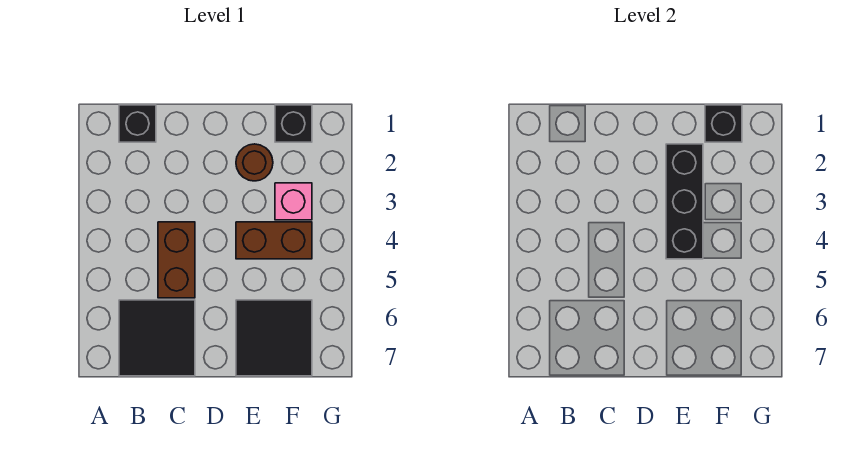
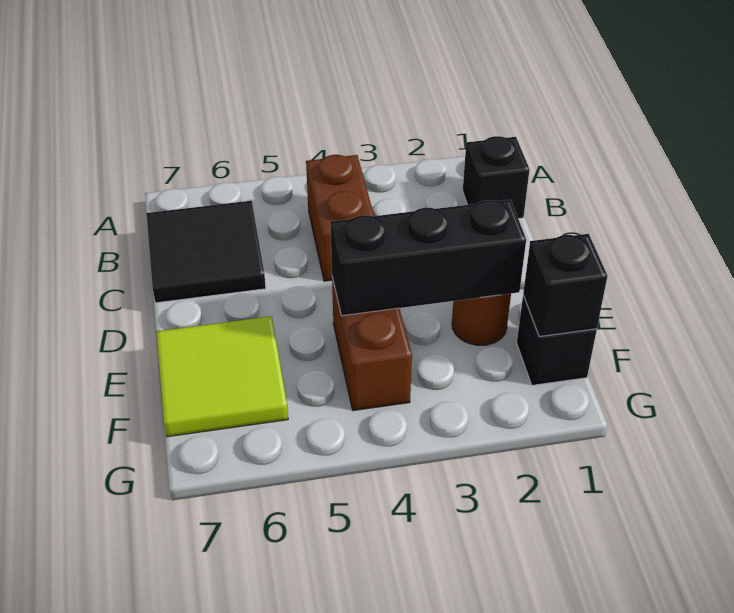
brown 1x2 brick [158,222,195,298] -> brown 1x2 brick turned to [306,155,374,281]
black 2x2 tile [236,300,312,376] -> lime 2x2 tile [156,316,288,437]
pink 1x1 brick [275,183,312,220] -> none

